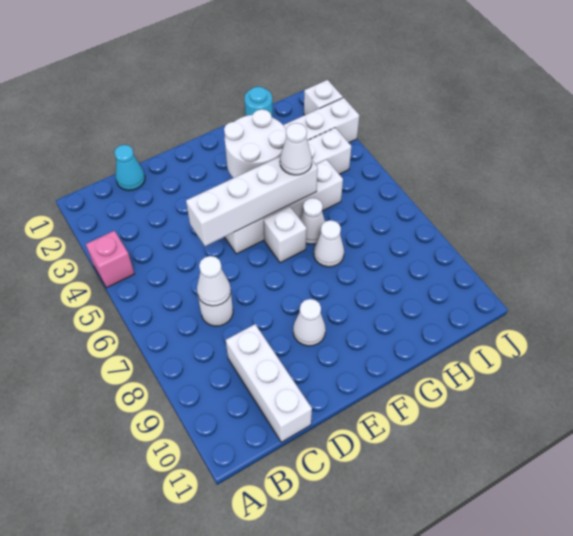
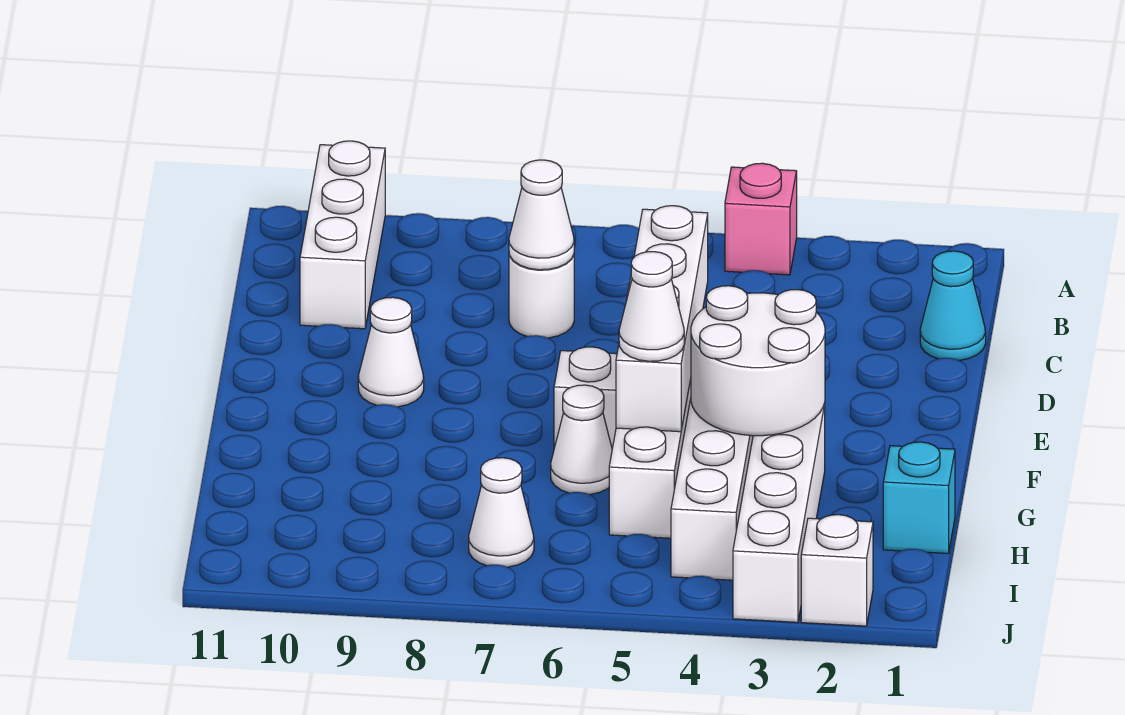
white 1x3 brick [226,324,312,442] -> white 1x3 brick turned to [300,141,385,329]
white 1x1 cone [314,220,344,267] -> white 1x1 cone moved to [469,458,534,567]
cyan 1x1 round brick [245,87,273,117] -> cyan 1x1 brick [883,442,955,553]

